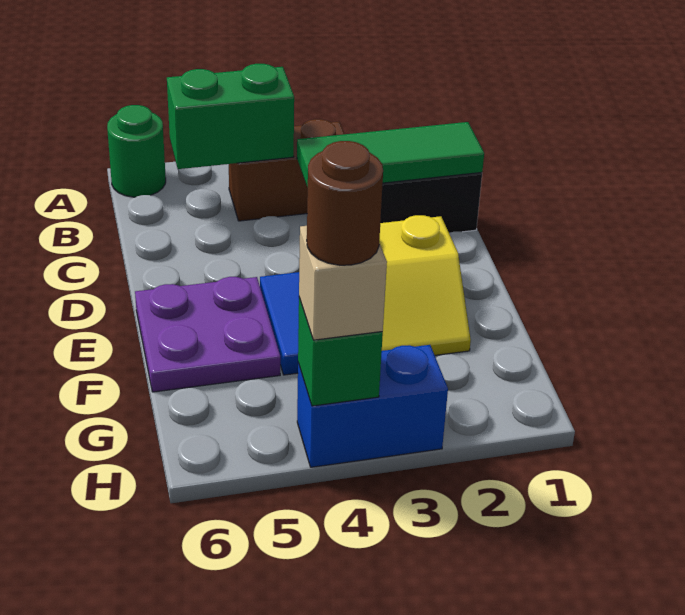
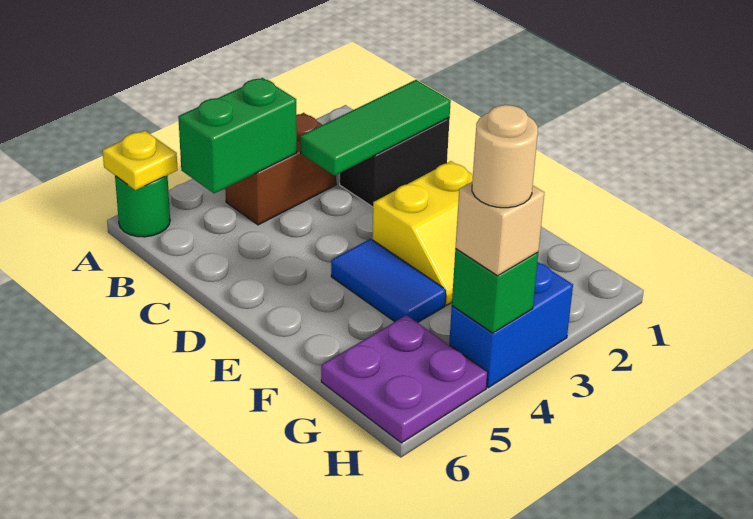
none -> yellow 1x1 plate [103,131,178,190]
purple 2x2 plate [135,277,280,392] -> purple 2x2 plate moved to [321,315,488,443]
brown 1x1 round brick [307,141,383,265] -> tan 1x1 round brick [472,105,538,208]

